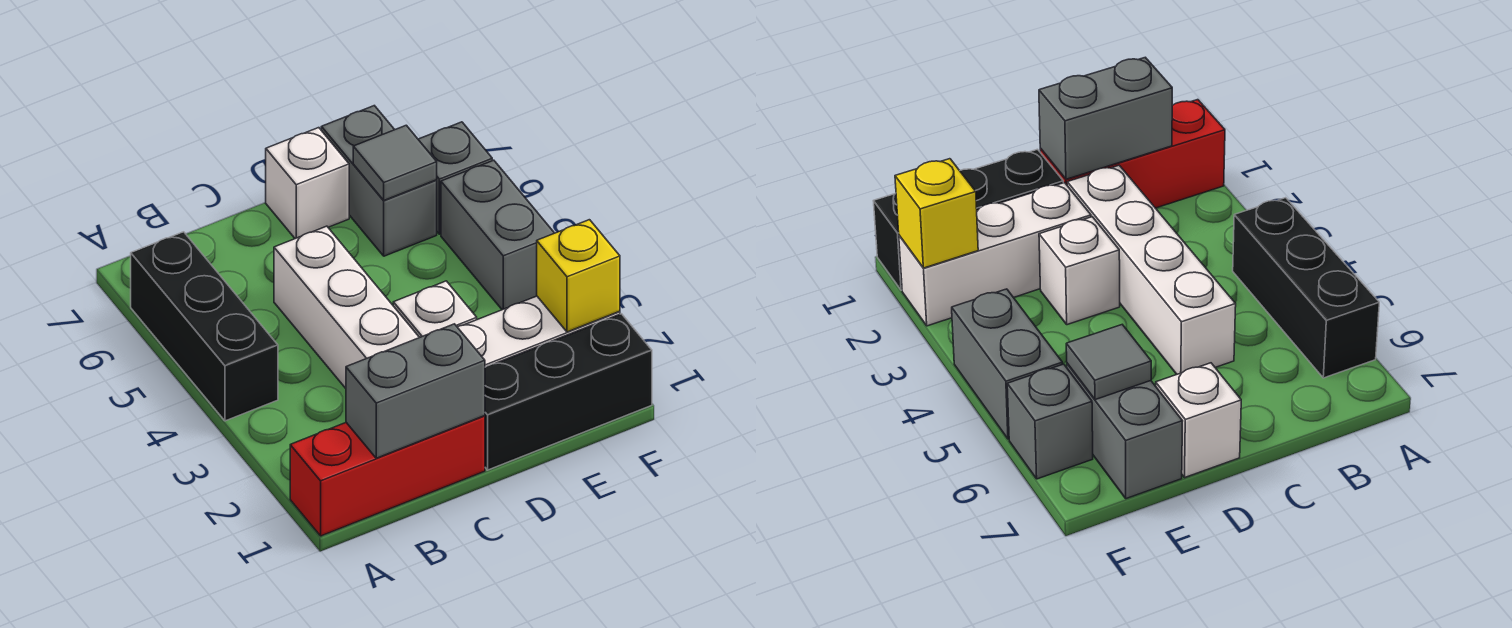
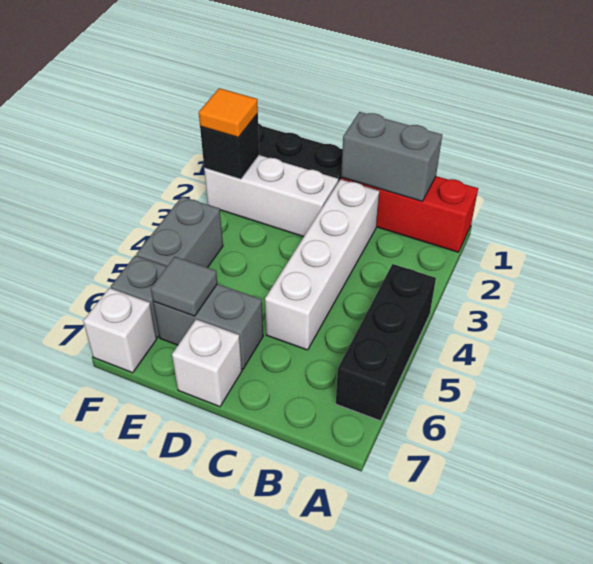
white 1x1 brick [393,281,477,337] -> white 1x1 brick moved to [83,288,157,373]
grey 1x2 brick [321,106,437,256] -> grey 1x2 brick turned to [153,284,263,369]
yellow 1x1 brick [537,220,620,332] -> black 1x1 brick [200,114,259,179]
none -> orange 1x1 tile [199,88,258,138]

